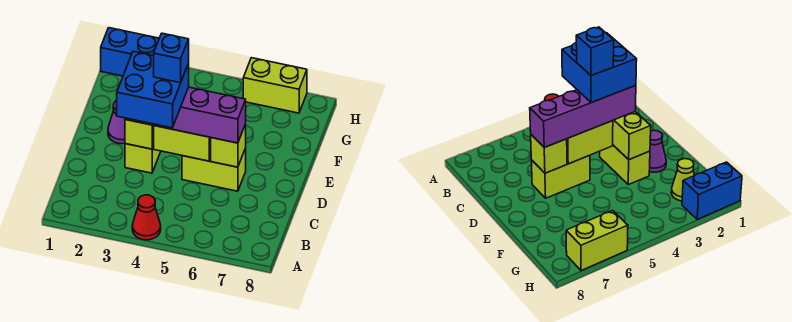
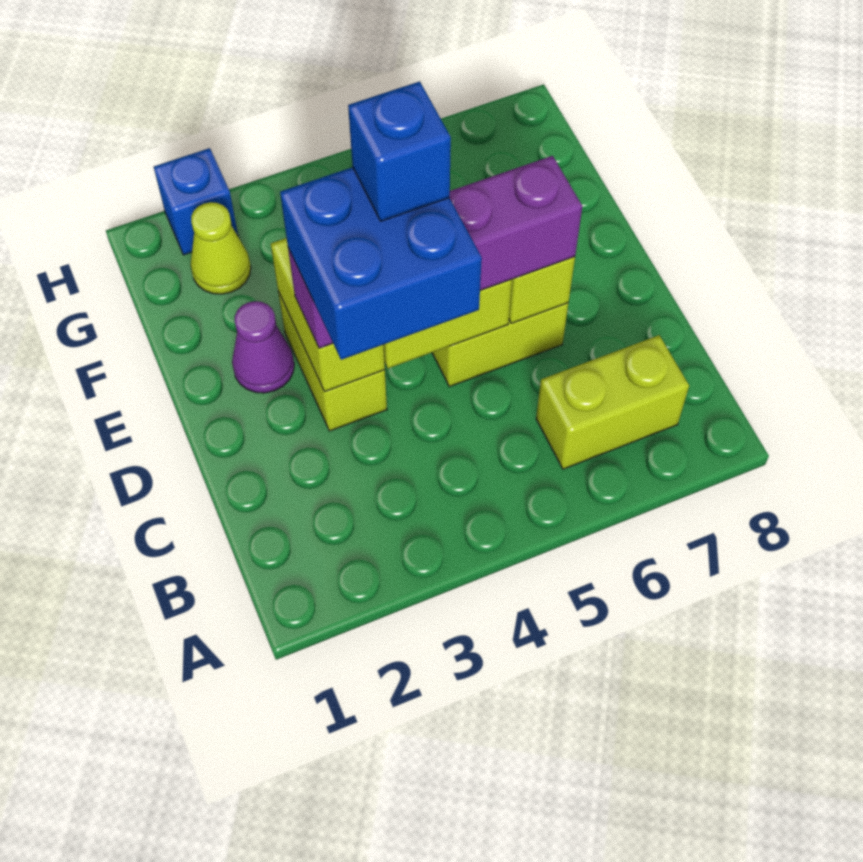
red 1x1 cone [132,195,161,240] -> none
blue 1x2 brick [101,28,159,76] -> blue 1x1 brick [154,148,238,255]
lime 1x2 brick [243,58,307,113] -> lime 1x2 brick moved to [536,335,689,469]

